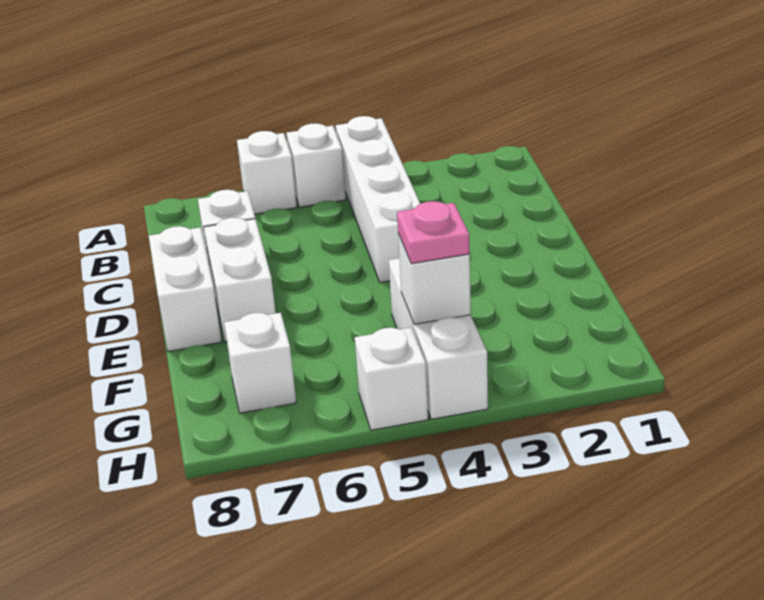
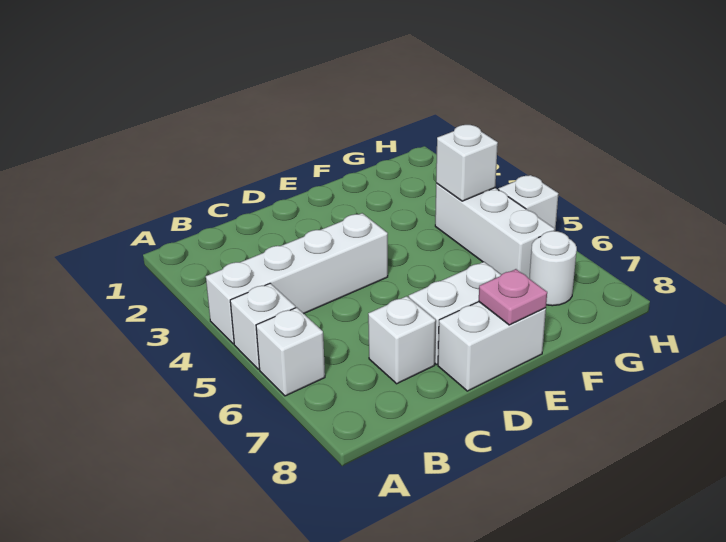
white 1x3 brick [389,258,488,419] -> white 1x3 brick turned to [435,183,555,278]
pink 1x1 plate [397,201,470,264] -> pink 1x1 plate moved to [479,269,547,325]
white 1x1 brick [224,313,296,413] -> white 1x1 round brick [529,231,577,306]

